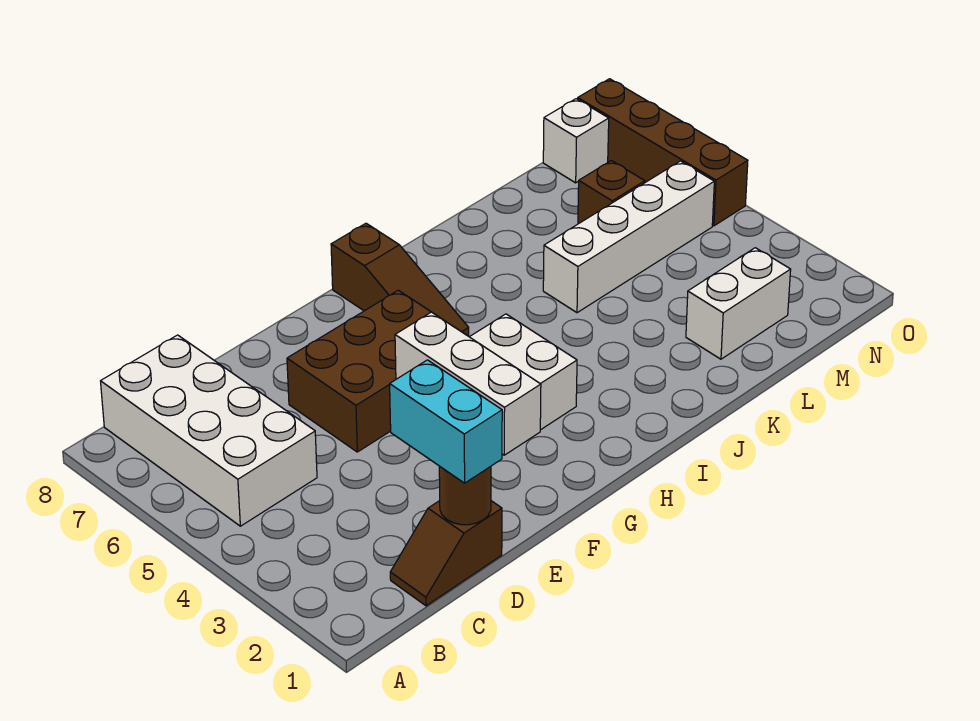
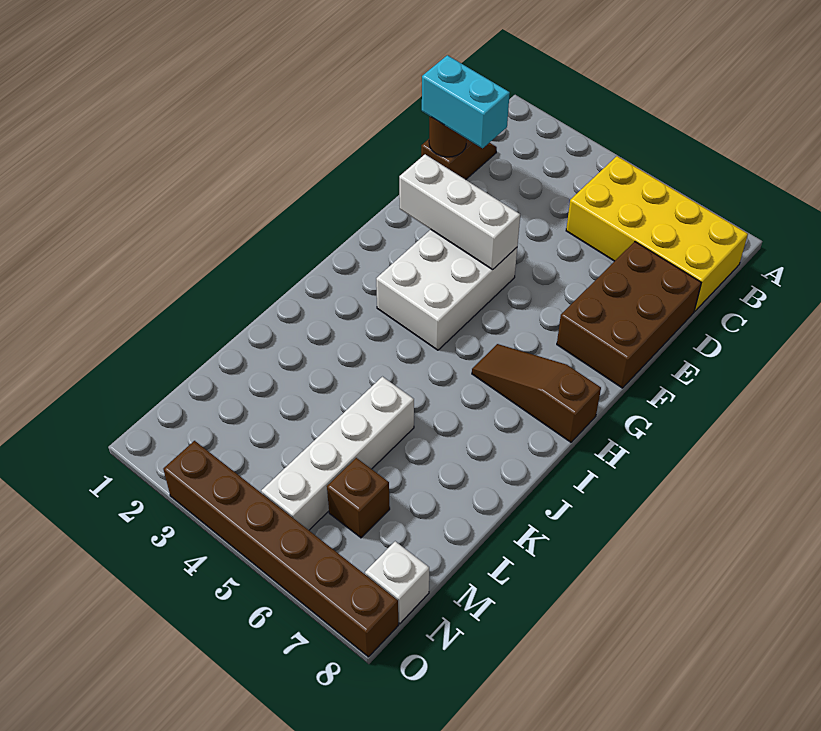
white 2x4 brick [101,335,317,526] -> yellow 2x4 brick [566,156,748,311]
brown 2x3 brick [287,290,431,452] -> brown 2x3 brick moved to [557,242,701,388]
white 1x2 brick [686,248,791,359] -> none
brown 1x4 brick [578,79,748,226] -> brown 1x6 brick [163,441,398,657]

